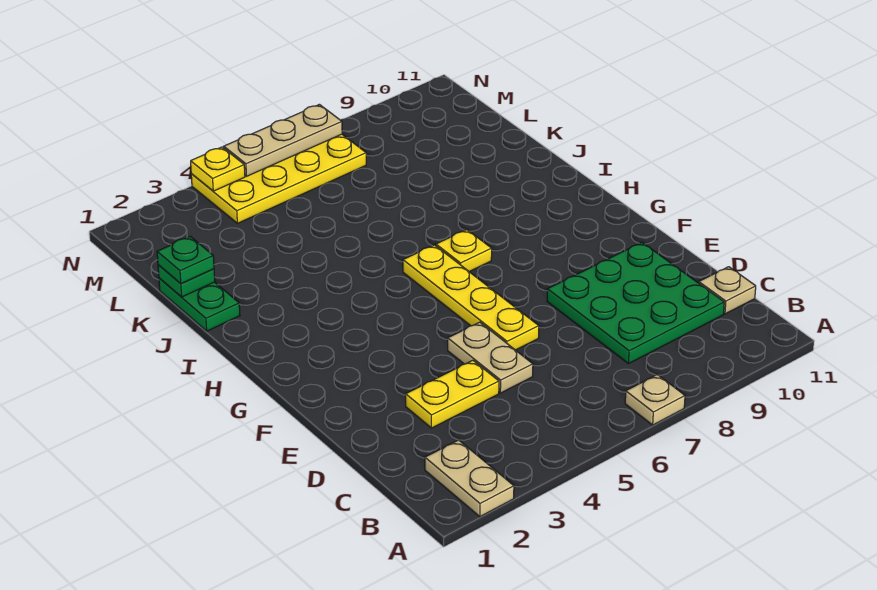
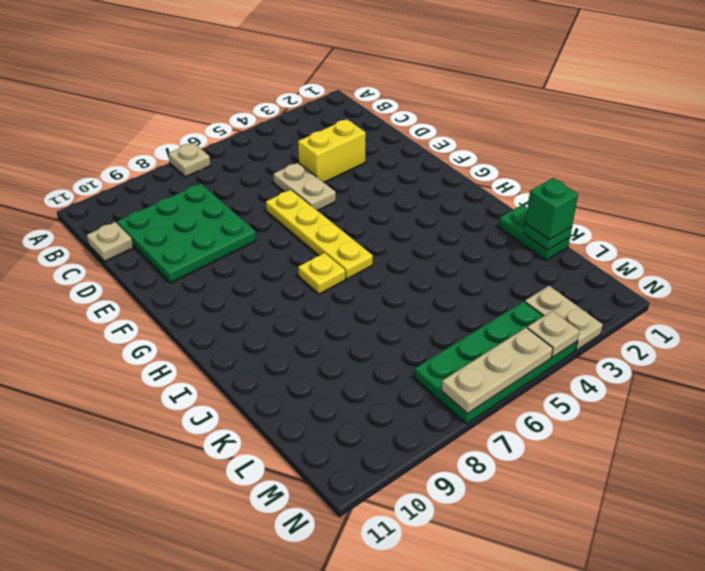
tan 1x2 plate [425,440,514,517] -> tan 1x2 plate moved to [525,286,603,350]
yellow 1x2 plate [406,360,499,428] -> yellow 1x2 brick [298,119,366,182]
green 1x1 plate [157,236,214,284] -> green 1x1 brick [525,178,578,240]
yellow 2x4 plate [191,134,366,223] -> green 2x4 plate [414,301,577,424]
yellow 1x1 plate [191,147,245,191] -> tan 1x1 plate [527,311,580,357]

